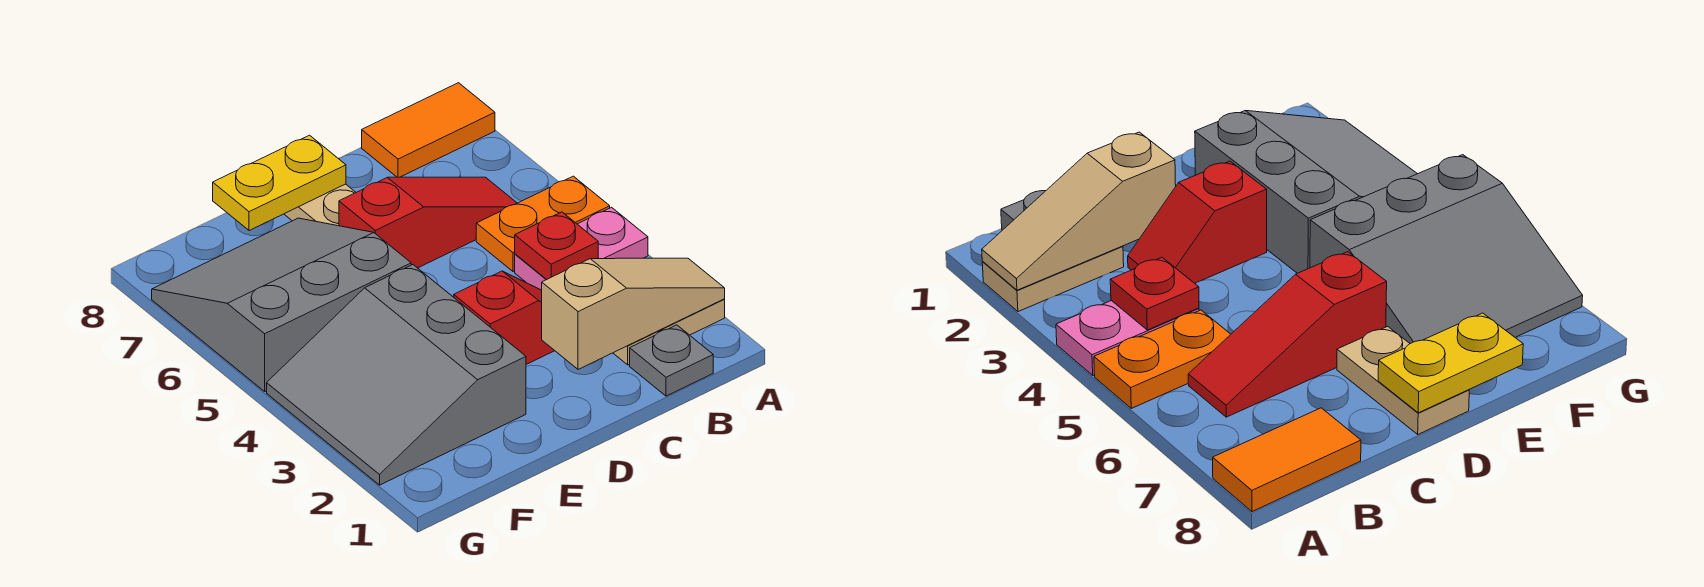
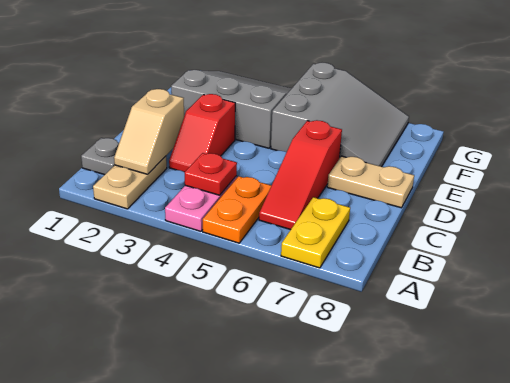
tan 1x3 slope [542,258,725,369] -> tan 1x2 slope [114,89,184,174]
orange 1x2 tile [362,83,495,177] -> none
yellow 1x2 plate [213,135,346,231] -> yellow 1x2 plate moved to [281,197,350,268]

